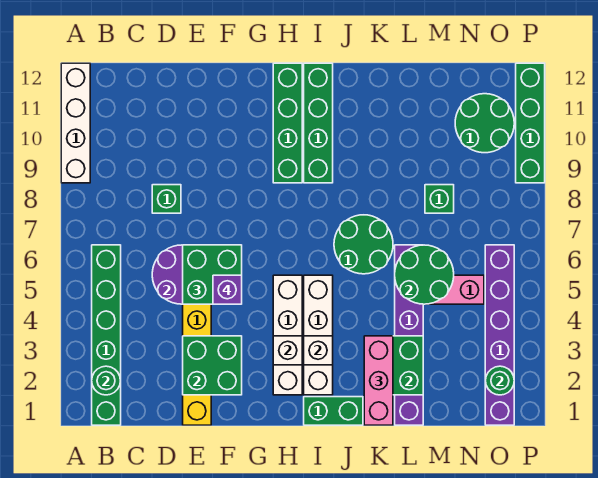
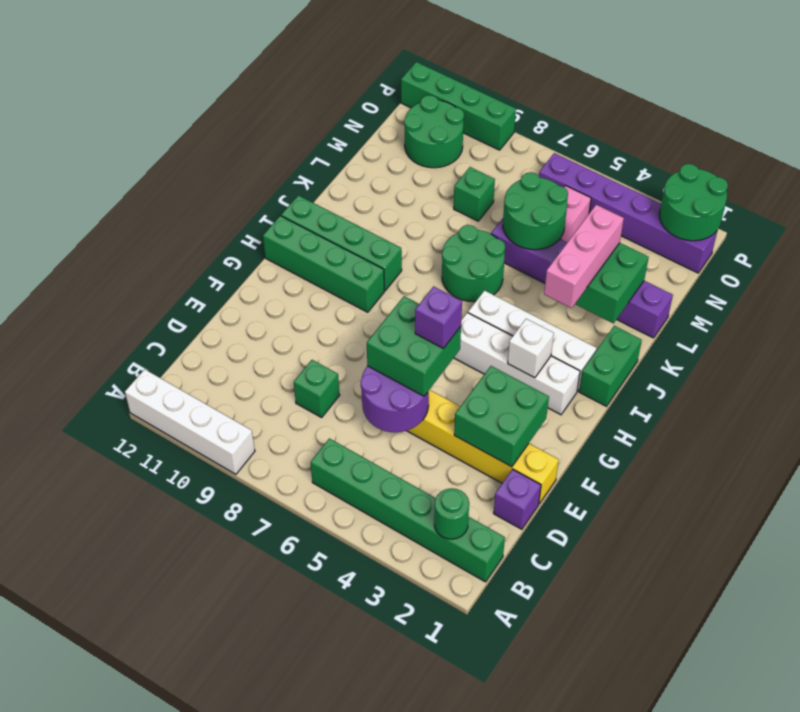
none -> purple 1x1 brick [494,469,541,529]
white 1x1 brick [304,336,333,365] -> none
pink 1x3 brick [364,336,393,425] -> pink 1x3 brick turned to [544,205,624,308]
green 1x1 round brick [486,366,514,395] -> green 2x2 round brick [660,164,728,241]

